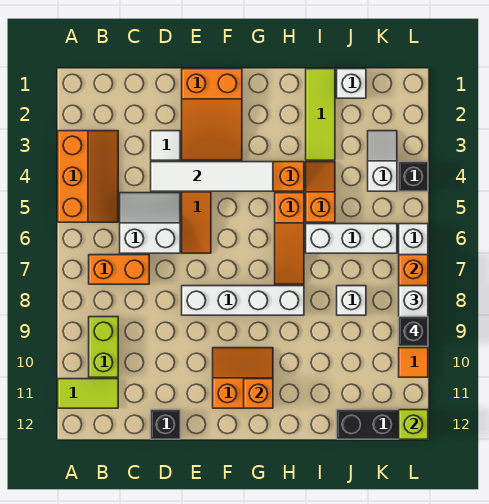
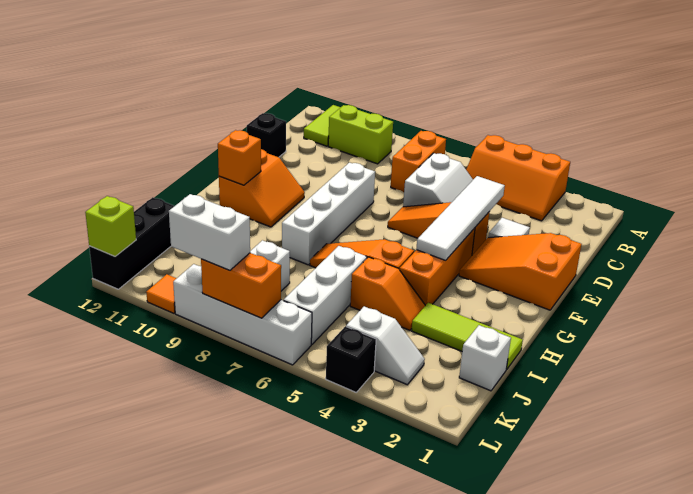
black 1x1 brick [399,317,428,346] -> none

